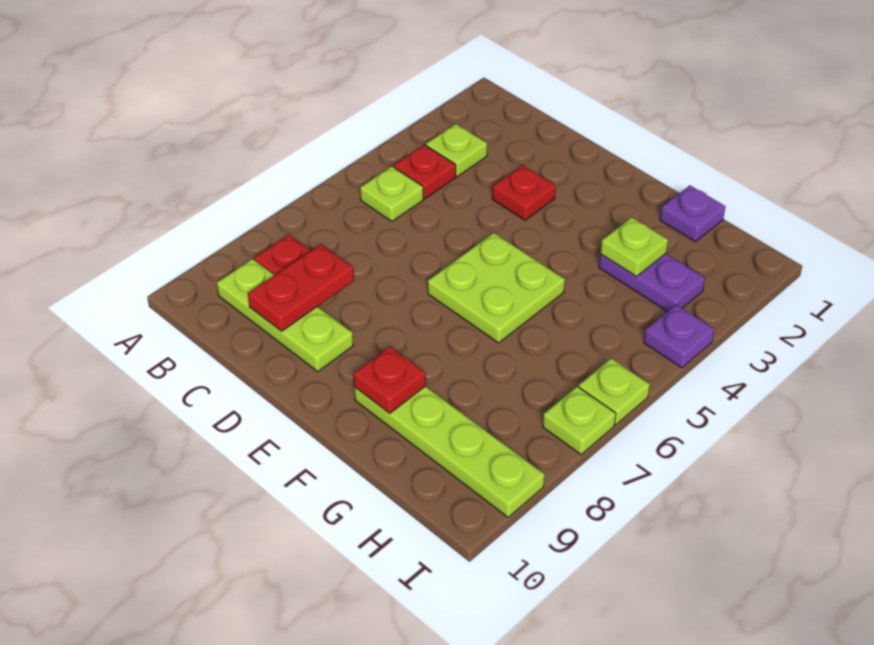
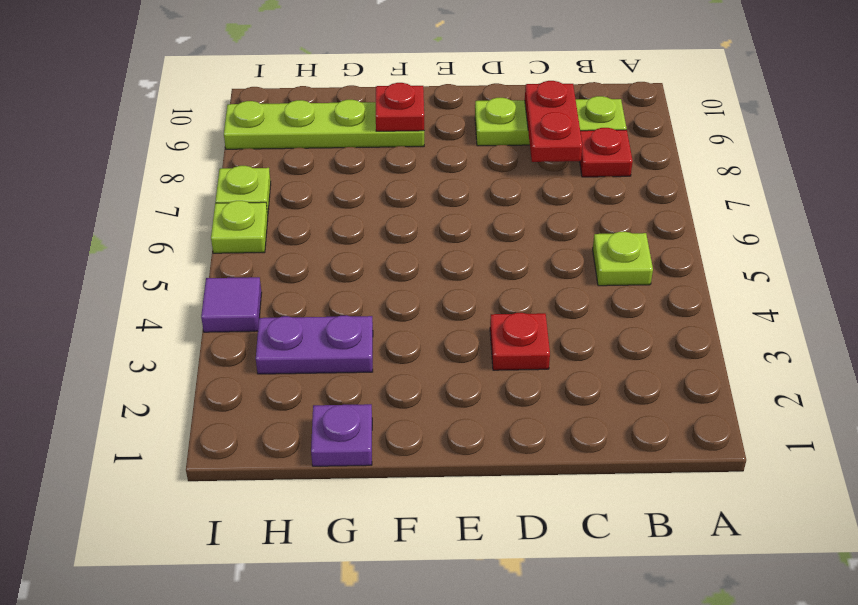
lime 1x1 plate [426,124,487,177] -> none
red 1x1 plate [394,145,456,199] -> none
lime 2x2 plate [428,233,565,343] -> none
lime 1x1 plate [600,217,668,276] -> none
purple 1x1 plate [644,305,714,368] -> purple 1x1 tile [201,277,262,332]

